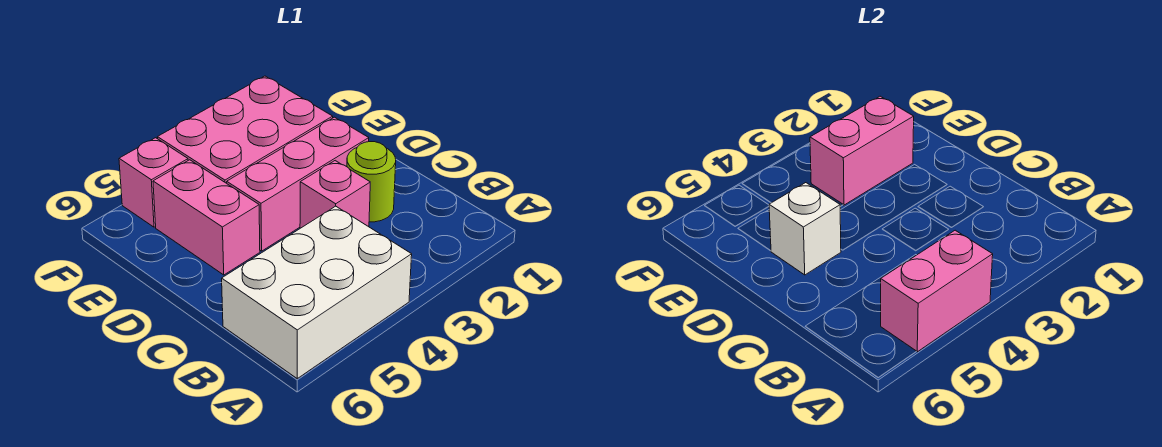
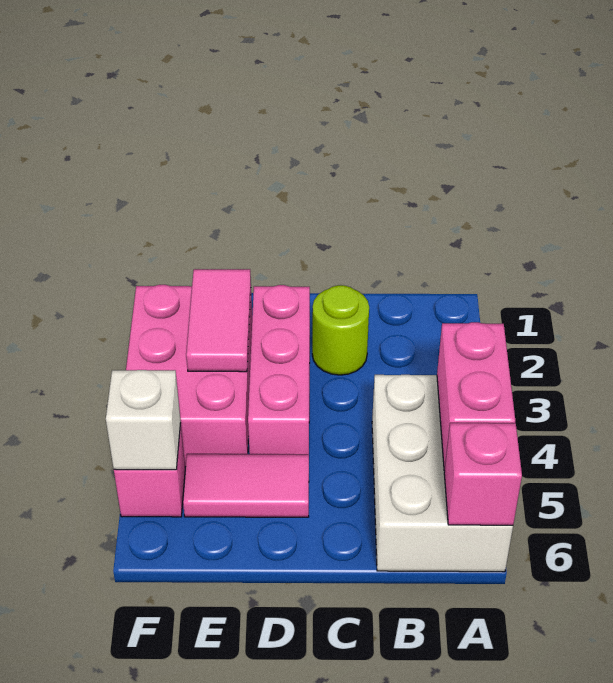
pink 1x1 brick [300,161,370,228] -> pink 1x1 brick moved to [444,423,522,525]
pink 1x2 brick [153,160,260,275] -> pink 1x2 tile [183,454,309,517]
white 1x1 brick [769,183,841,275] -> white 1x1 brick moved to [106,370,181,470]
pink 1x2 brick [810,96,914,205] -> pink 1x2 tile [186,269,251,372]

